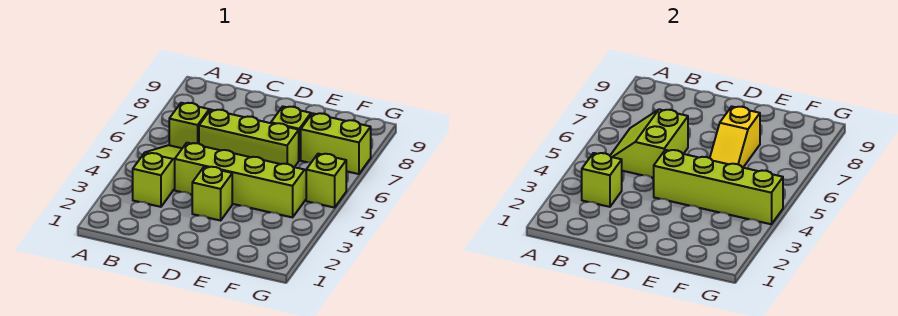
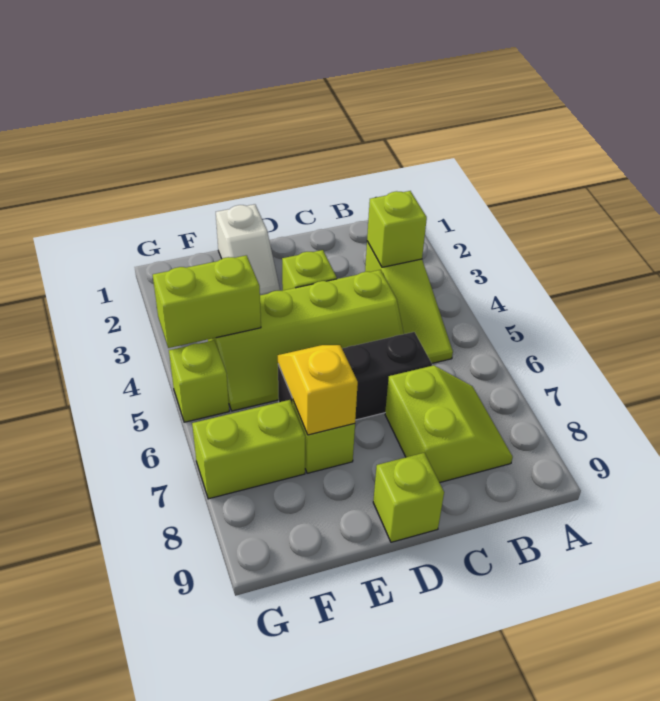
lime 2x2 slope [610,109,688,178] -> lime 2x2 slope moved to [385,365,513,483]
lime 1x1 brick [169,103,209,148] -> lime 1x1 brick moved to [373,453,444,542]
lime 1x3 brick [199,110,299,167] -> black 1x3 brick [278,332,432,420]
lime 1x4 brick [654,150,783,224] -> lime 1x2 brick [153,255,261,348]
none -> white 1x2 slope [216,204,280,295]

